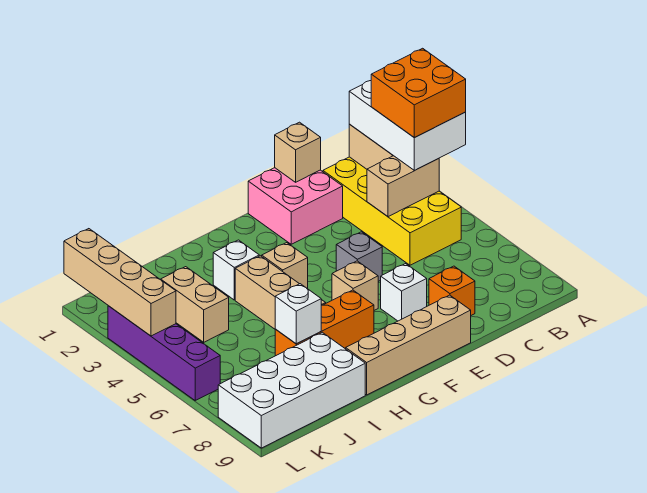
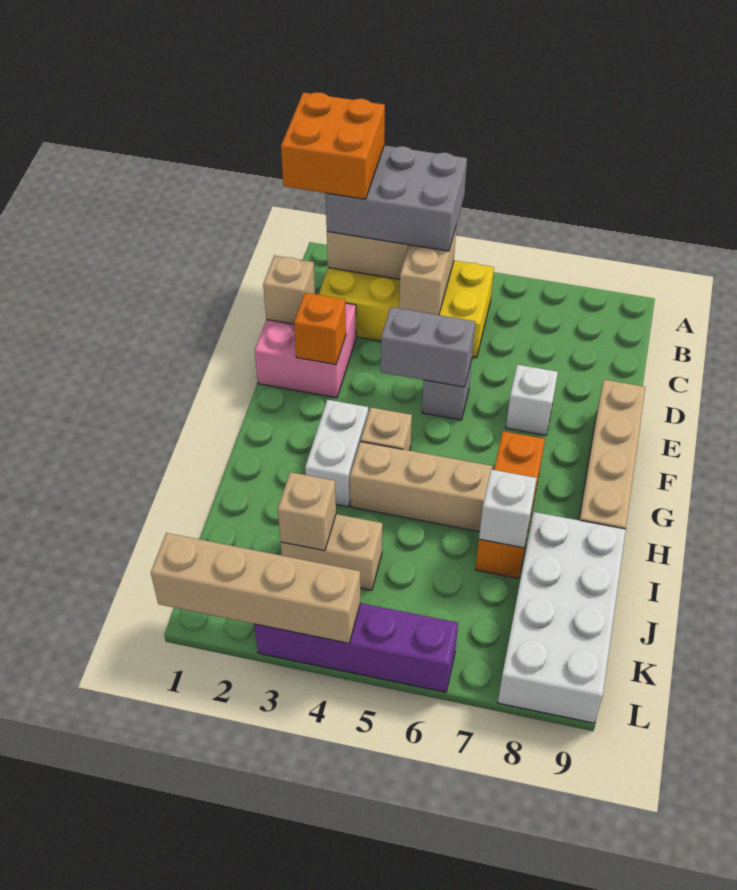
white 2x3 brick [349,81,466,170] -> grey 2x3 brick [325,145,467,251]
orange 2x2 brick [371,48,466,138] -> orange 2x2 brick moved to [281,92,385,199]
orange 1x1 brick [429,266,475,315] -> orange 1x1 brick moved to [294,293,346,365]
none -> grey 1x2 brick [381,307,475,387]
tan 1x1 brick [332,261,378,310] -> tan 1x1 brick moved to [278,472,336,551]
white 1x1 brick [213,240,259,300] -> white 1x2 brick [305,400,368,507]

